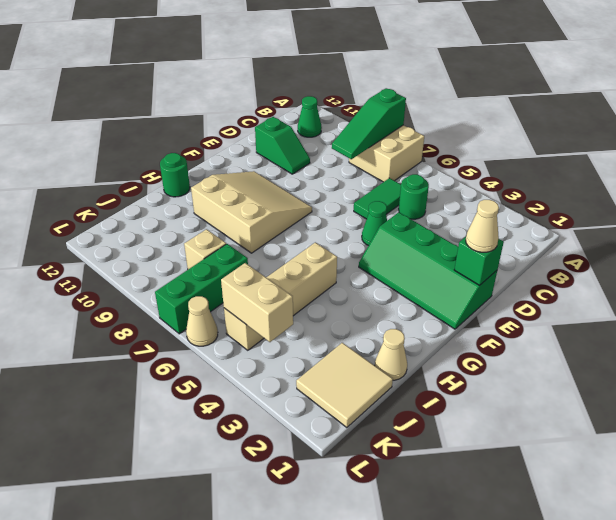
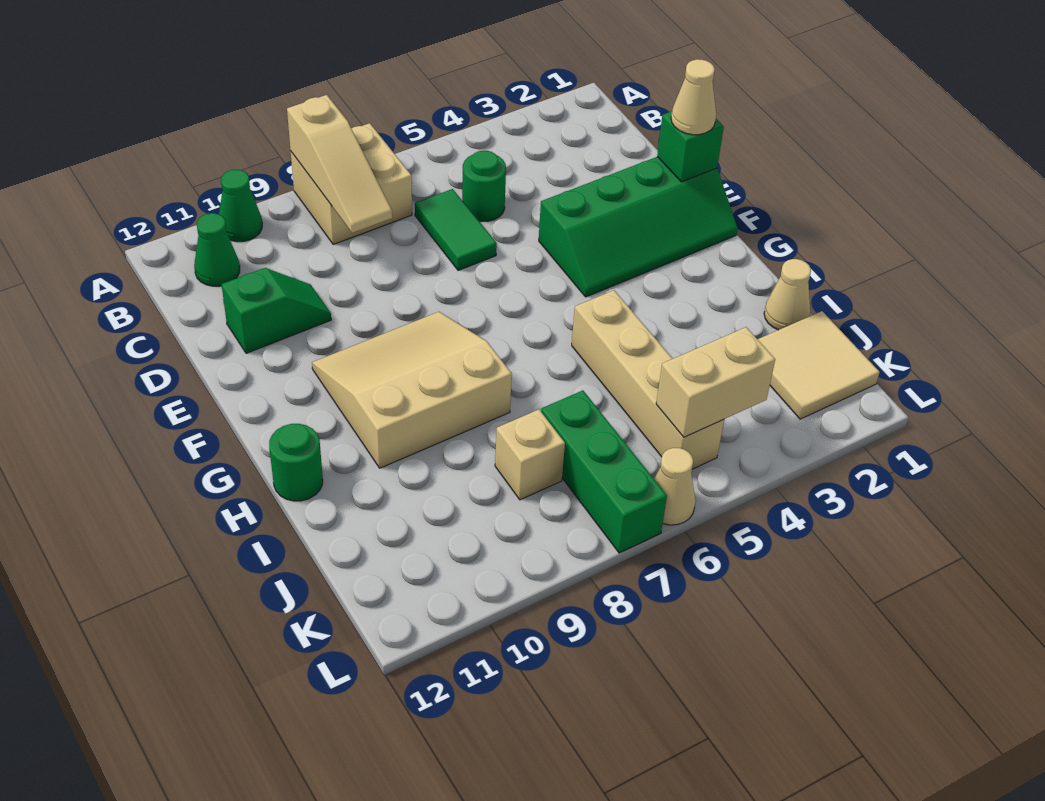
green 1x3 slope [332,88,406,159] -> tan 1x3 slope [287,95,392,233]
green 1x1 cone [362,201,387,246] -> green 1x1 cone moved to [219,170,262,242]

